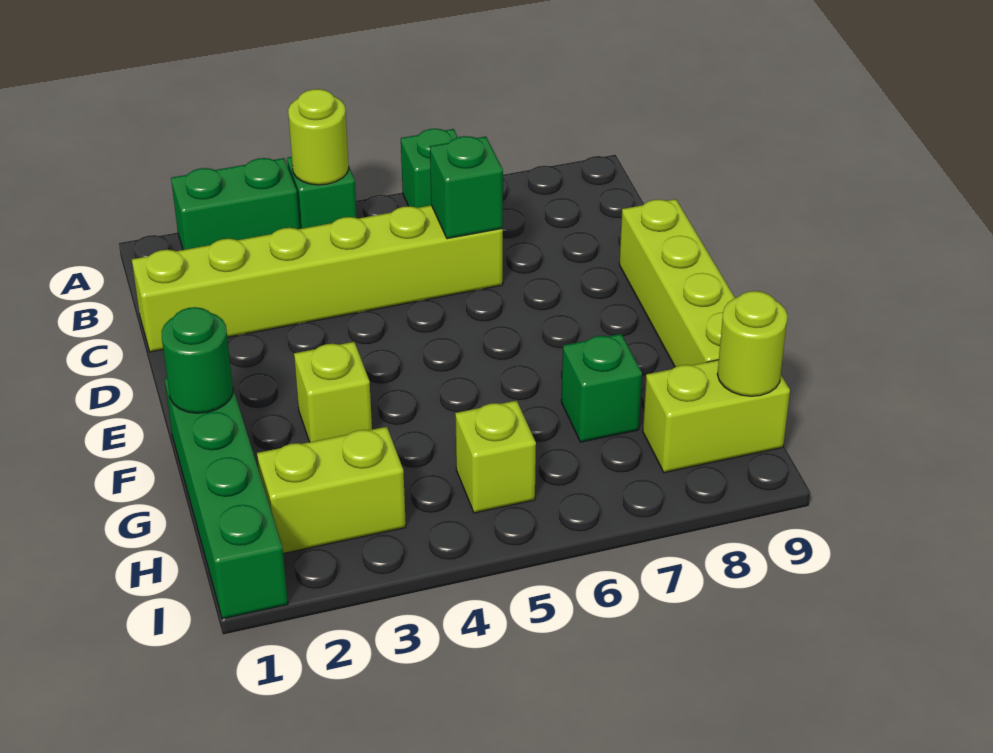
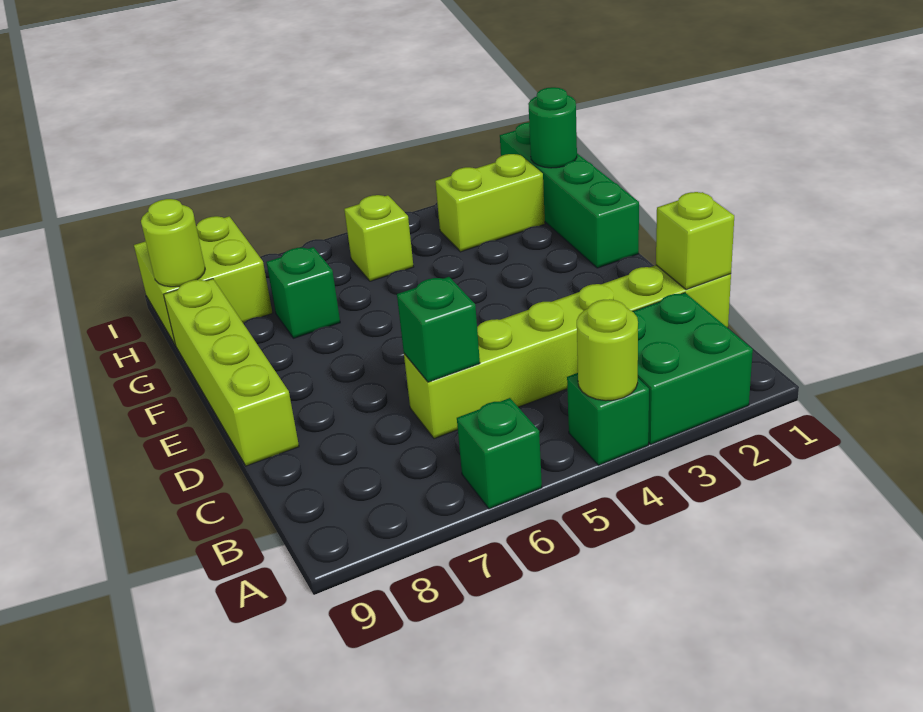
green 1x2 brick [171,158,300,250] -> green 2x2 brick [633,293,753,444]
green 1x1 round brick [162,307,233,413] -> green 1x1 round brick moved to [528,87,577,168]
lime 1x1 brick [294,342,372,442] -> lime 1x1 brick moved to [656,192,734,290]
lime 1x2 brick [643,360,790,473] -> lime 2x2 brick [134,216,272,344]

